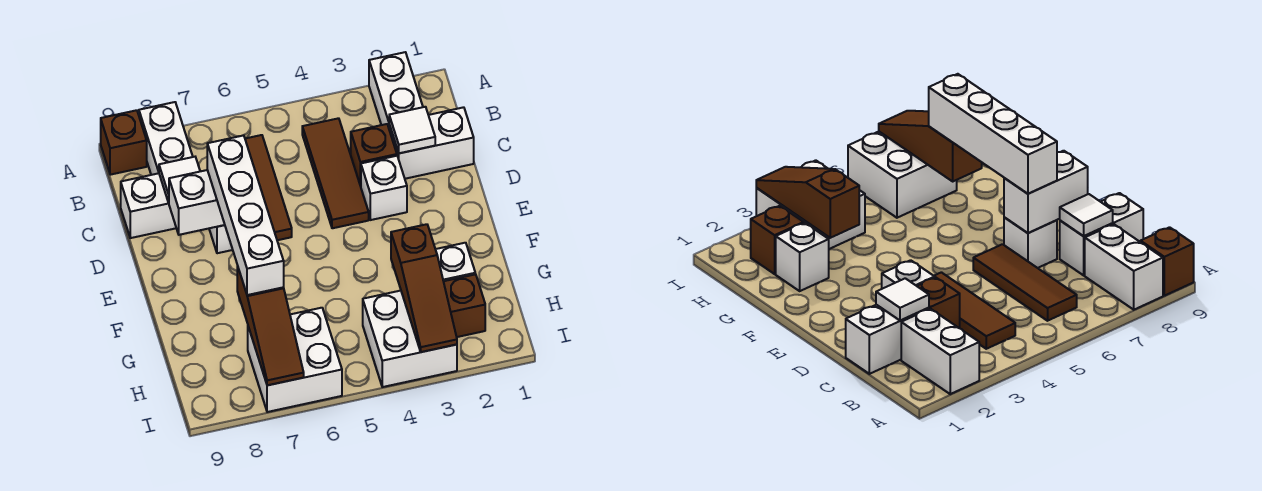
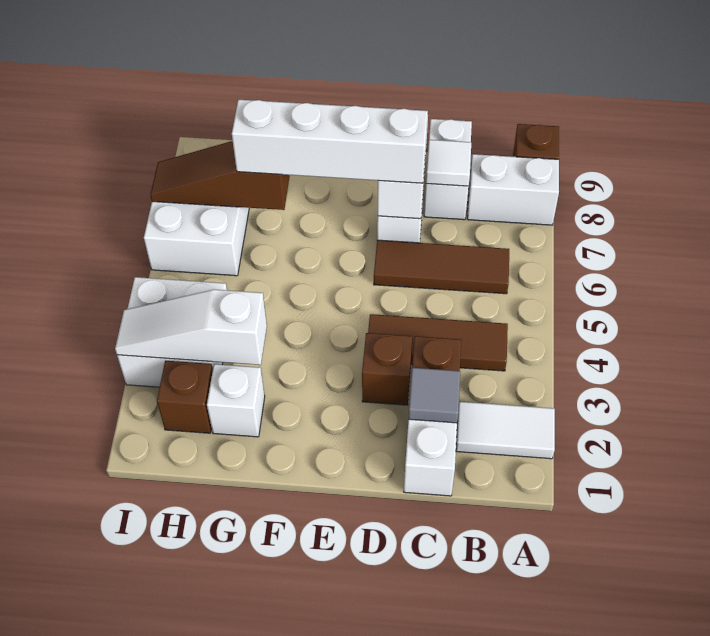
white 1x2 brick [369,52,423,127] -> white 1x2 tile [456,402,555,459]
white 1x1 tile [389,107,435,153] -> grey 1x1 tile [409,368,460,423]
white 1x1 brick [361,156,407,220] -> brown 1x1 brick [362,333,412,405]
brown 1x3 slope [391,224,457,352] -> white 1x3 slope [115,289,267,365]

